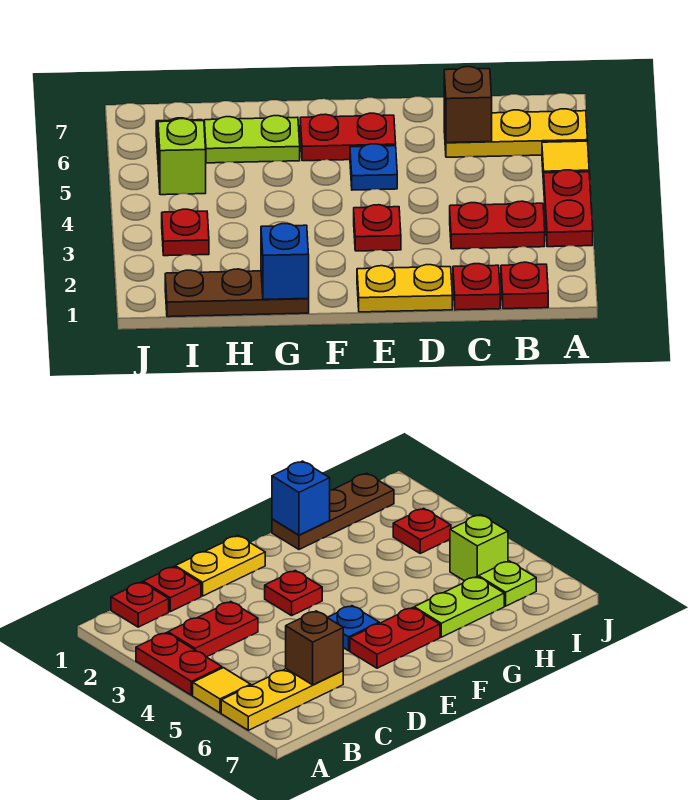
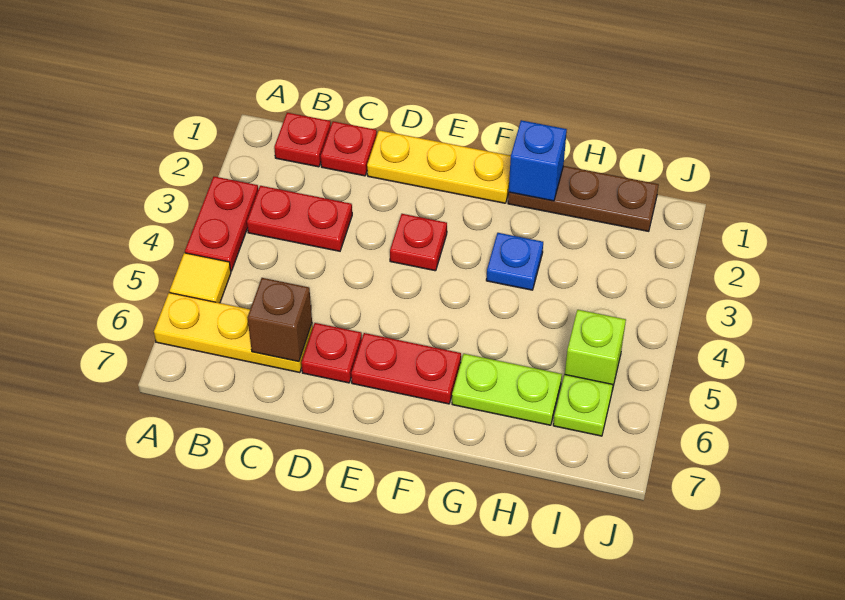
yellow 1x2 plate [357,265,452,312] -> yellow 1x3 plate [367,130,511,203]
blue 1x1 plate [350,144,397,190] -> blue 1x1 plate moved to [486,233,543,290]
red 1x1 plate [162,209,209,256] -> red 1x1 plate moved to [301,323,362,383]

